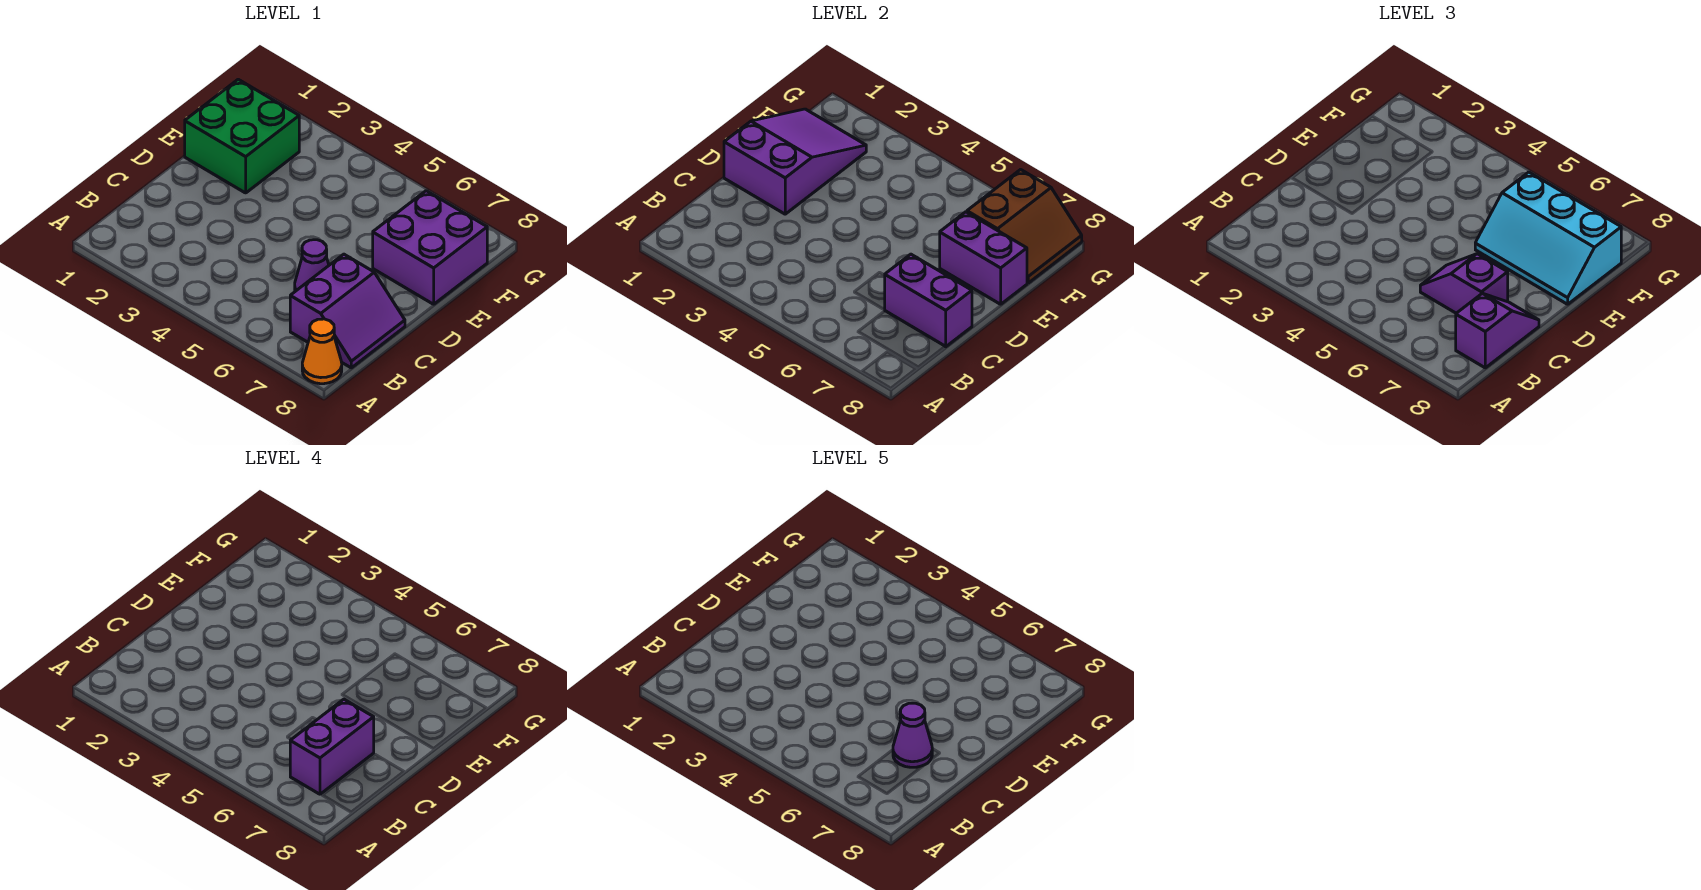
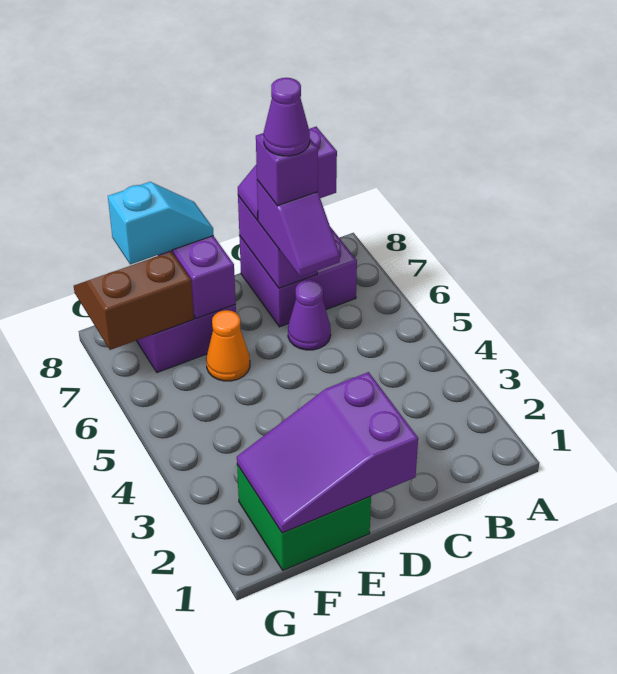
orange 1x1 cone [302,319,342,384] -> orange 1x1 cone moved to [206,310,250,381]
purple 2x2 slope [290,254,405,368] -> purple 2x2 brick [239,227,357,327]
purple 1x2 brick [290,699,374,794] -> purple 1x1 brick [256,133,318,206]
cyan 2x3 slope [1475,172,1621,304] -> cyan 1x2 slope [108,182,214,265]

